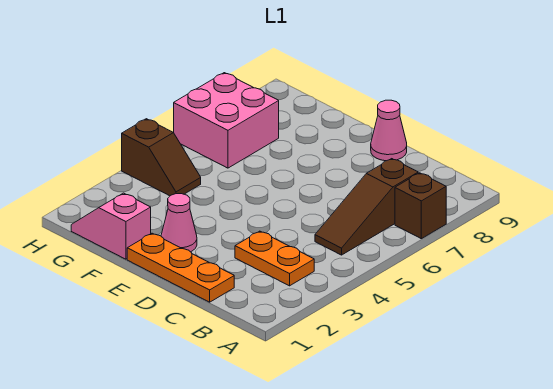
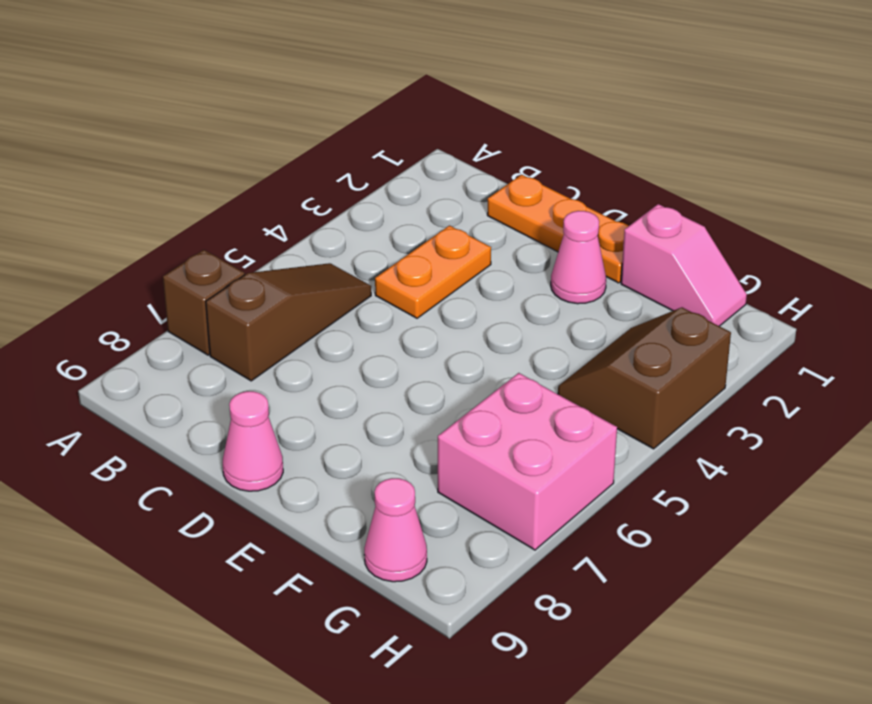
orange 1x2 plate [235,231,314,286] -> orange 1x2 plate turned to [375,226,491,318]
brown 1x2 slope [122,119,201,196] -> brown 2x2 slope [558,307,731,449]
none -> pink 1x1 cone [364,478,427,582]

